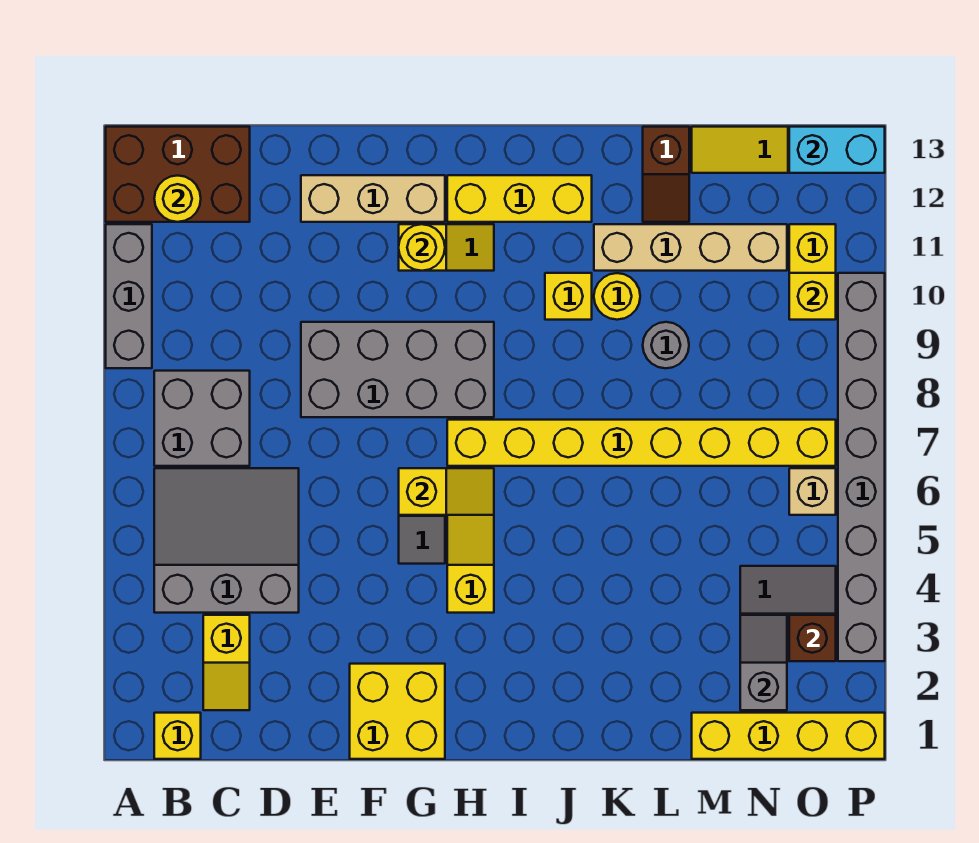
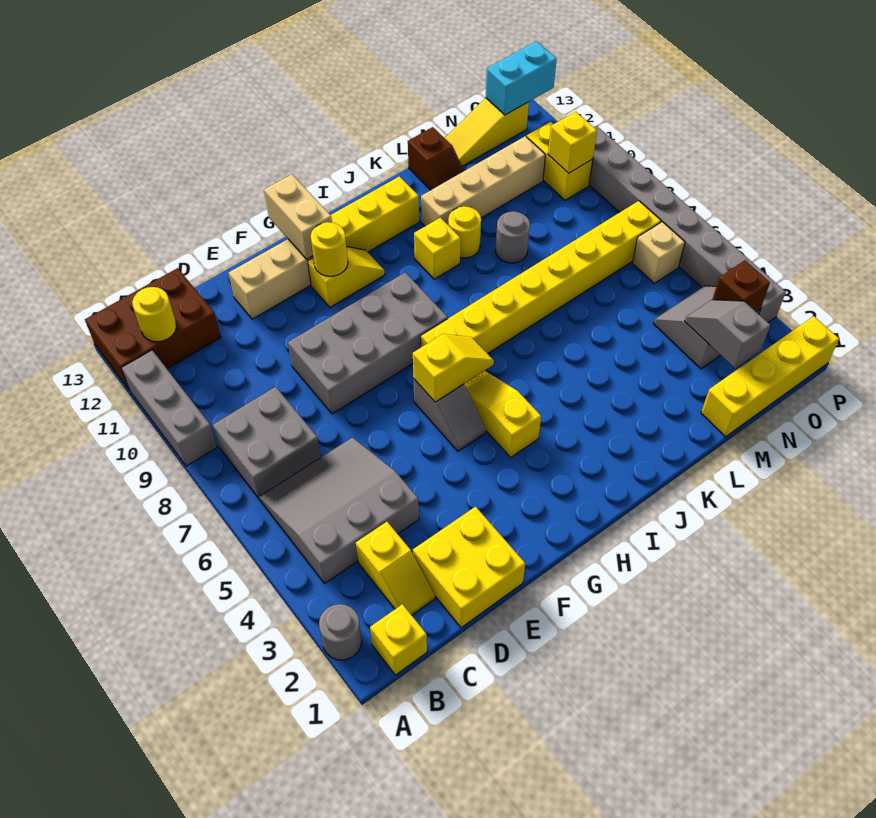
none -> grey 1x1 round brick [319,604,362,660]
yellow 2x2 brick [350,664,445,759] -> yellow 2x2 brick moved to [413,507,525,628]
none -> tan 1x2 brick [264,174,332,259]

